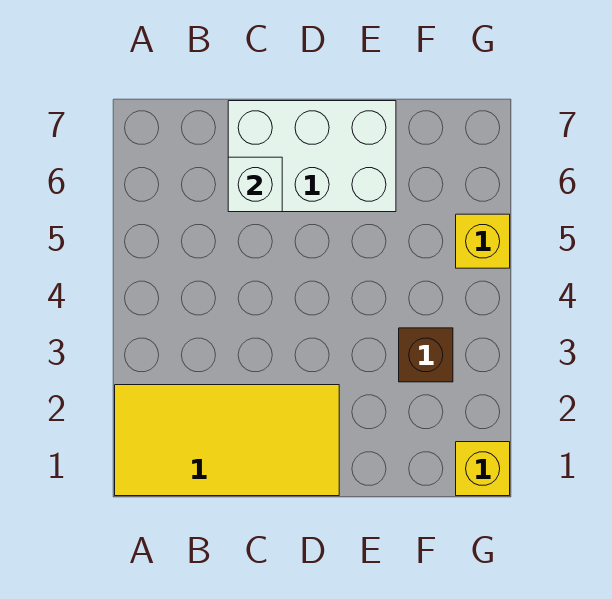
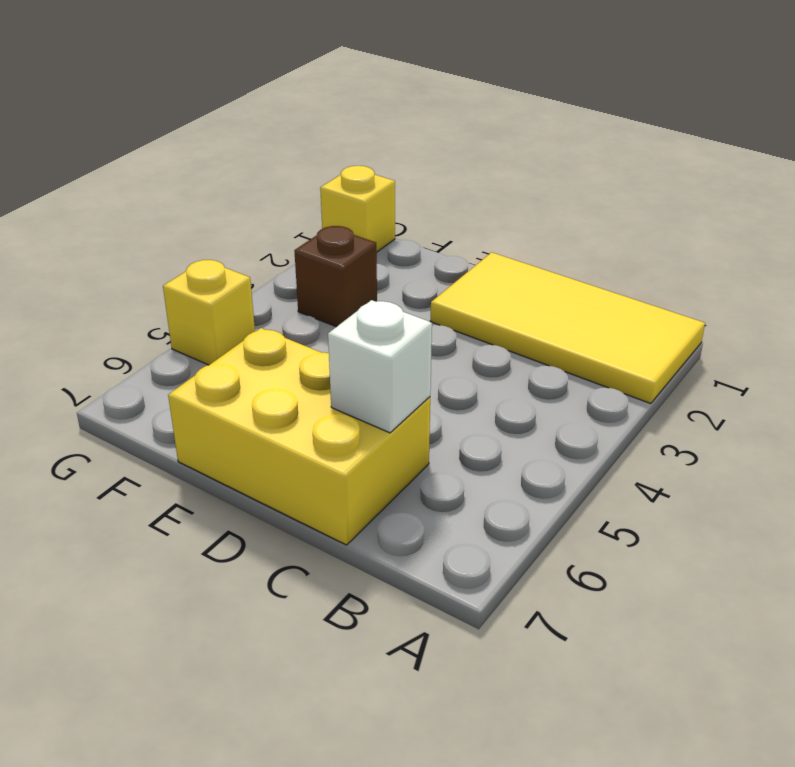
white 2x3 brick [228,101,396,212] -> yellow 2x3 brick [168,328,430,545]

